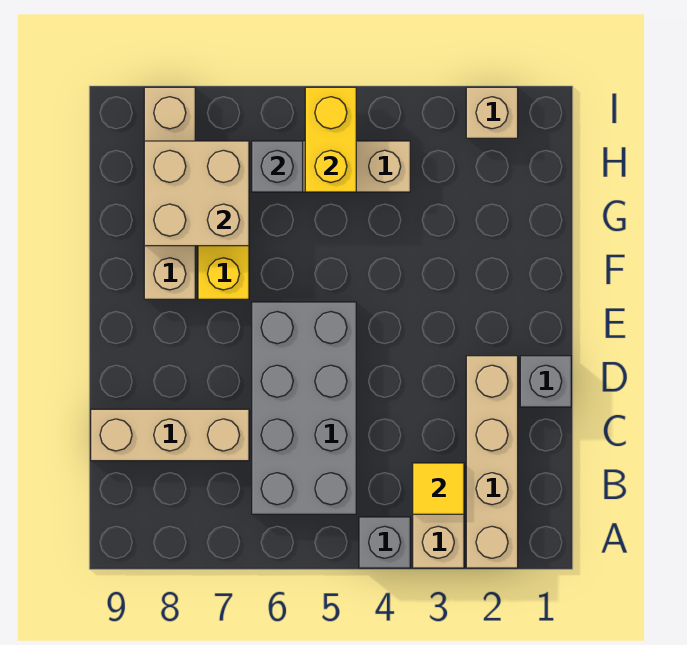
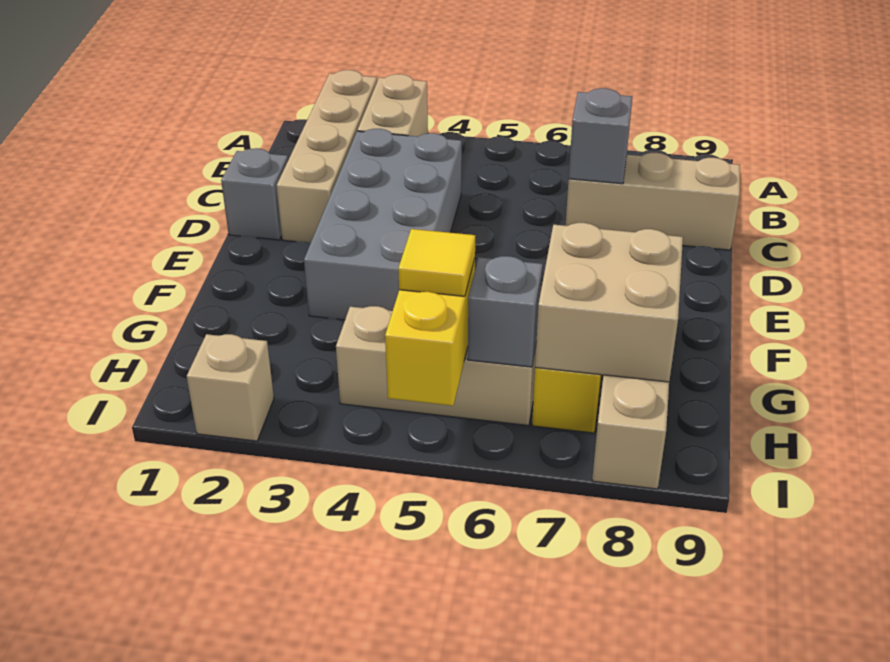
grey 1x1 brick [359,517,410,568] -> grey 1x1 brick moved to [569,88,632,184]
yellow 1x1 tile [413,463,464,514] -> yellow 1x1 tile moved to [398,229,475,296]
grey 2x4 brick [252,302,356,514] -> grey 2x4 brick moved to [304,129,462,320]

